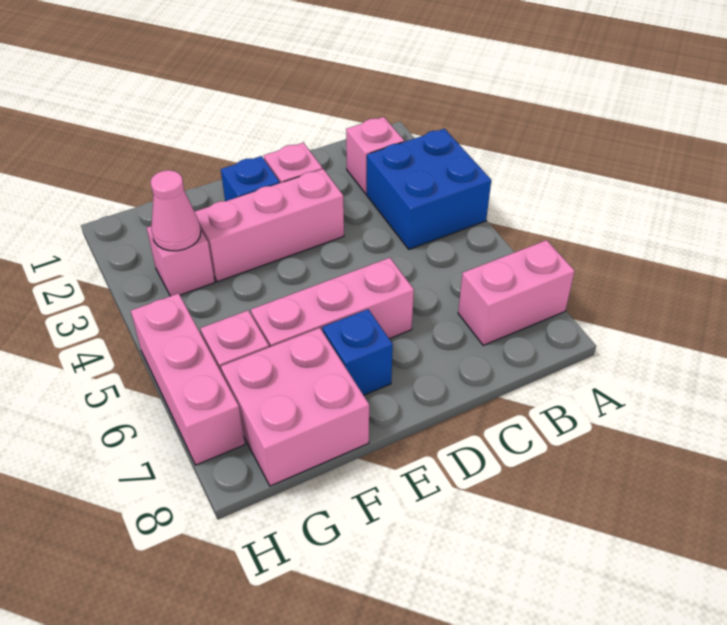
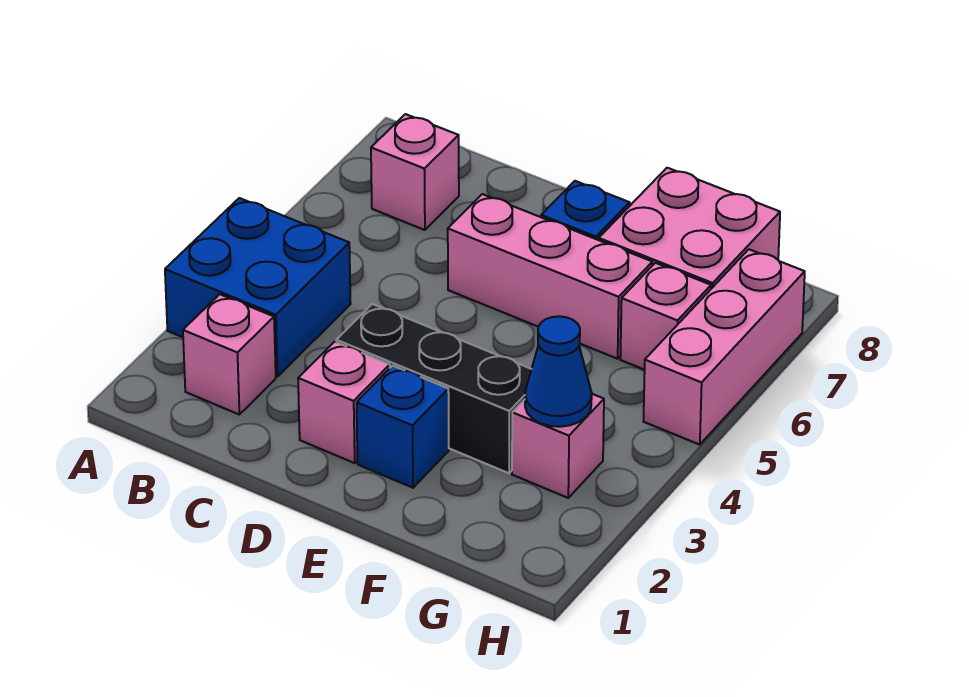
pink 1x2 brick [458,240,575,345] -> pink 1x1 brick [371,114,459,230]
pink 1x3 brick [195,169,344,282] -> black 1x3 brick [336,304,531,473]
pink 1x1 cone [151,170,201,251] -> blue 1x1 cone [525,316,592,427]

